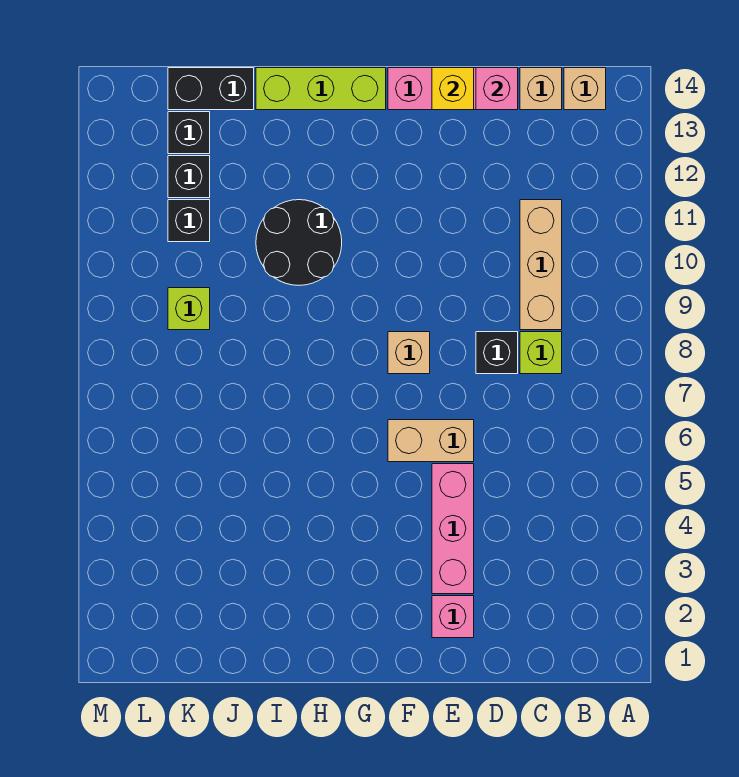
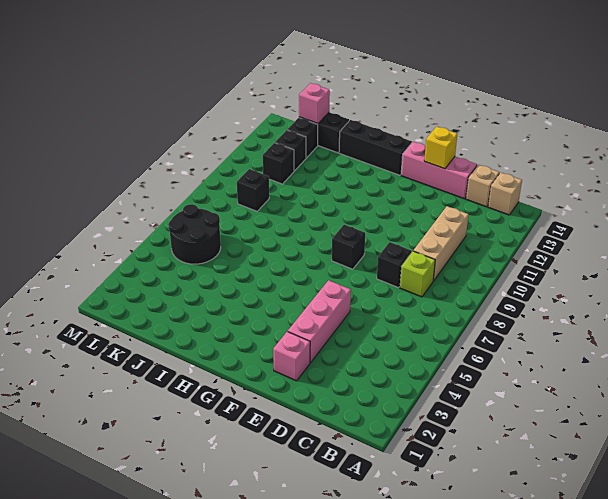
pink 1x1 brick [476,68,518,110] -> pink 1x1 brick moved to [299,83,330,124]
tan 1x2 brick [388,420,474,462] -> none
tan 1x1 brick [388,332,430,374] -> black 1x1 brick [332,225,365,269]
lime 1x3 brick [256,68,386,110] -> black 1x3 brick [339,120,412,175]
black 2x2 round brick [256,200,342,285] -> black 2x2 round brick moved to [168,204,221,264]
lime 1x1 brick [168,288,210,330] -> black 1x1 brick [237,169,269,211]

